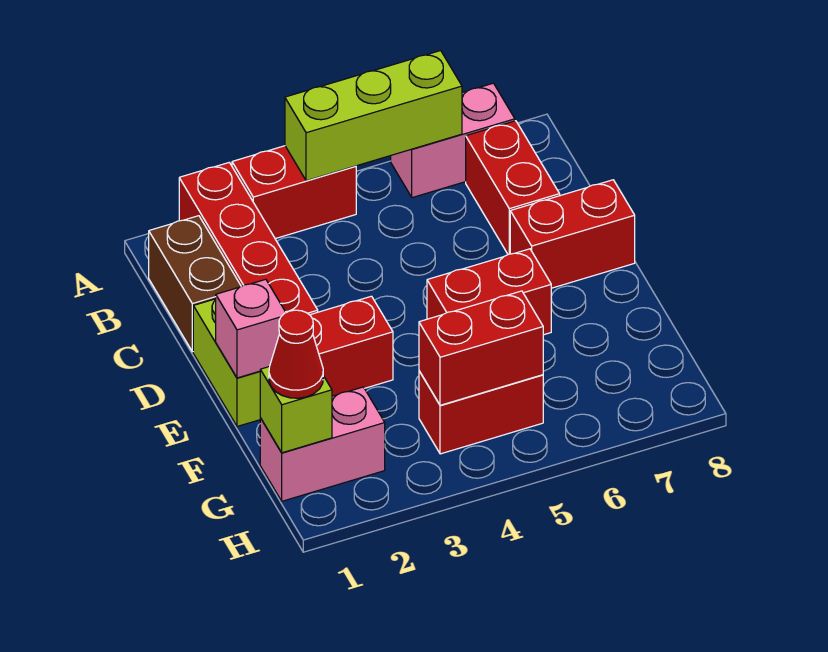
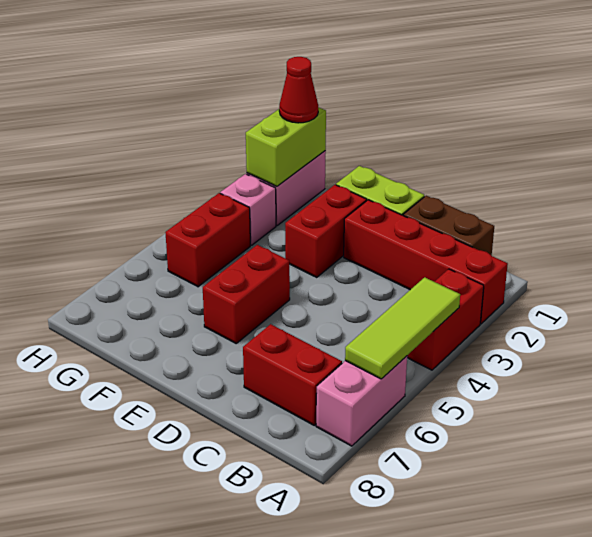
lime 1x3 brick [285,51,462,181] -> lime 1x3 tile [345,277,460,379]
red 1x2 brick [510,180,635,288] -> none
pink 1x1 brick [216,279,286,378] -> pink 1x1 brick moved to [220,174,276,245]
lime 1x1 brick [260,367,332,453] -> lime 1x2 brick [246,107,326,186]
red 1x2 brick [419,291,543,405] -> none

